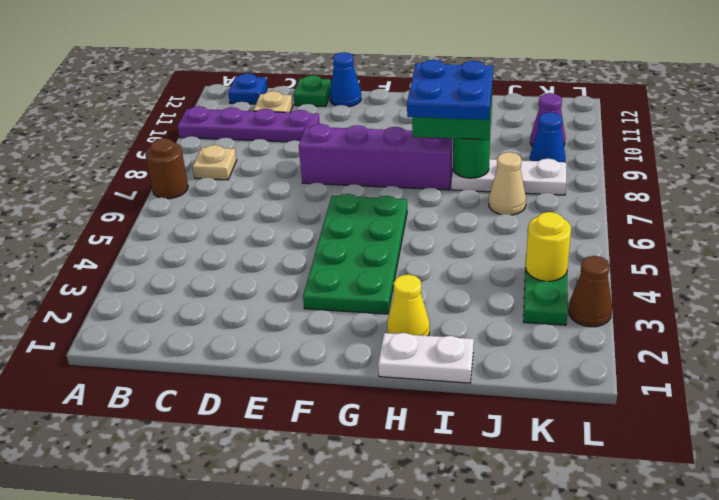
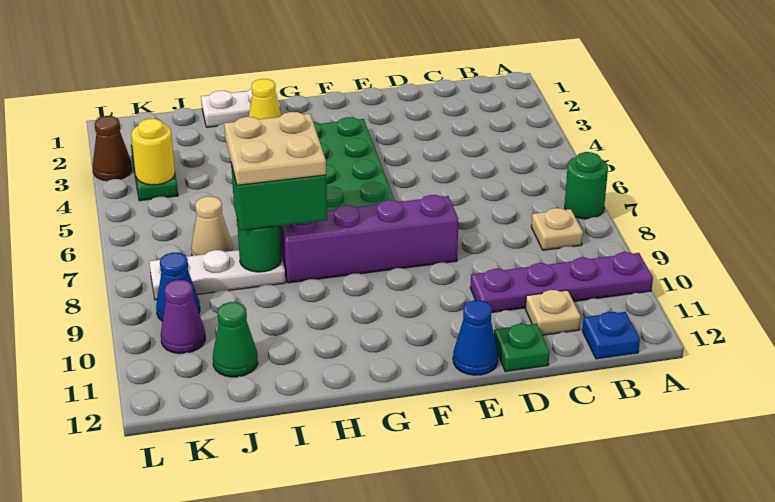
brown 1x1 round brick [145,138,188,199] -> green 1x1 round brick [565,152,608,219]
blue 2x2 plate [407,60,493,120] -> tan 2x2 plate [224,112,326,185]
none -> green 1x1 cone [213,302,258,377]

